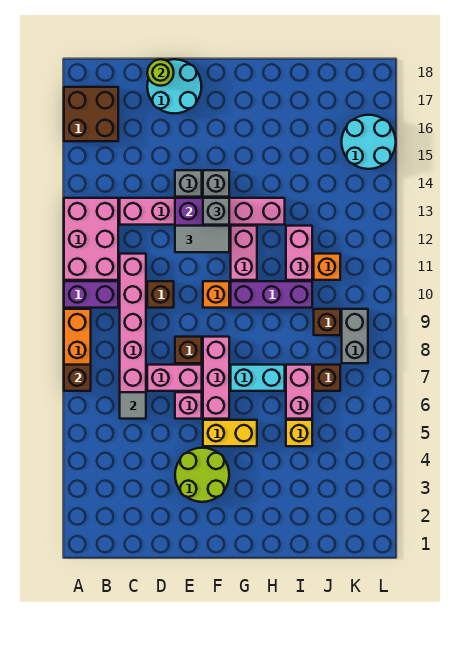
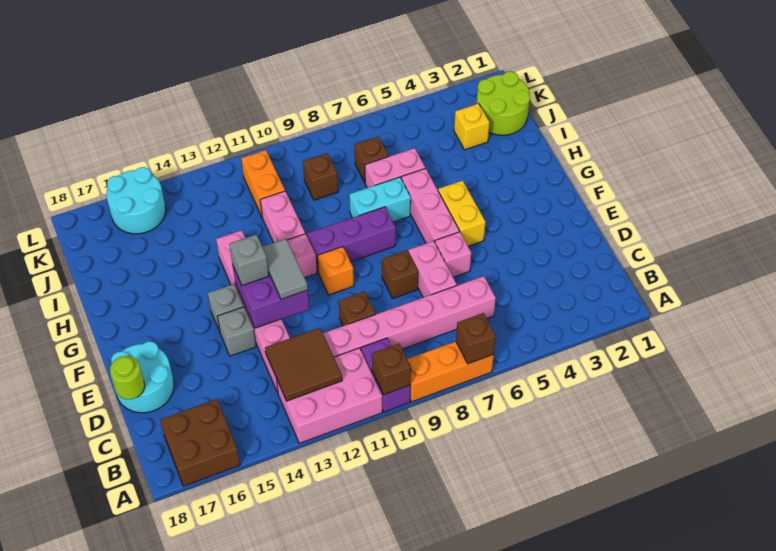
none -> brown 1x1 brick [372,344,411,395]
none -> brown 2x2 tile [265,328,342,401]
grey 1x1 tile [120,392,146,419] -> none
lime 2x2 round brick [175,448,229,502] -> lime 2x2 round brick moved to [477,71,530,135]
pink 1x3 brick [203,337,229,419] -> pink 1x3 brick turned to [401,168,459,243]
cyan 1x2 brick [231,365,285,391] -> cyan 1x2 brick turned to [349,177,411,222]
purple 1x3 brick [231,281,312,308] -> purple 1x3 brick turned to [307,207,396,273]
yellow 1x1 brick [286,420,312,446] -> yellow 1x1 brick moved to [454,104,490,150]
pink 1x2 brick [286,226,312,280] -> pink 1x2 brick turned to [260,191,305,243]
orange 1x1 brick [314,254,340,280] -> orange 1x2 brick [241,150,285,217]
grey 1x2 brick [342,309,368,363] -> none

